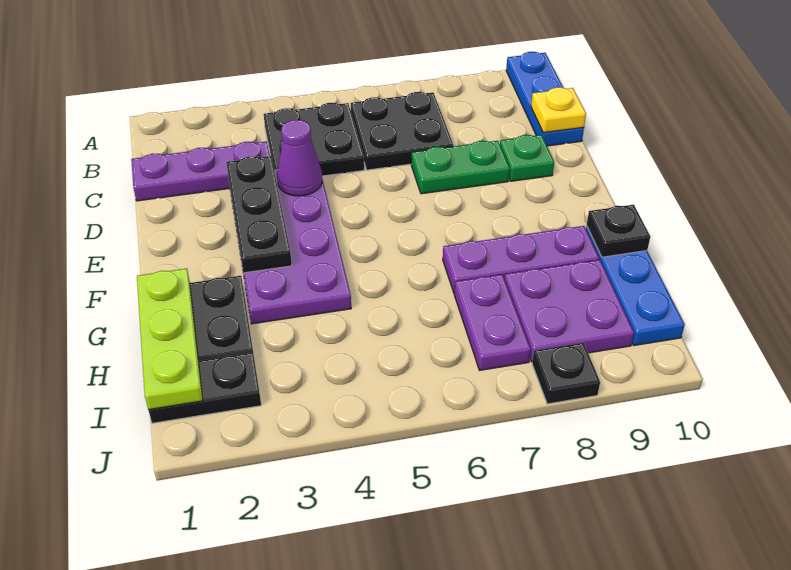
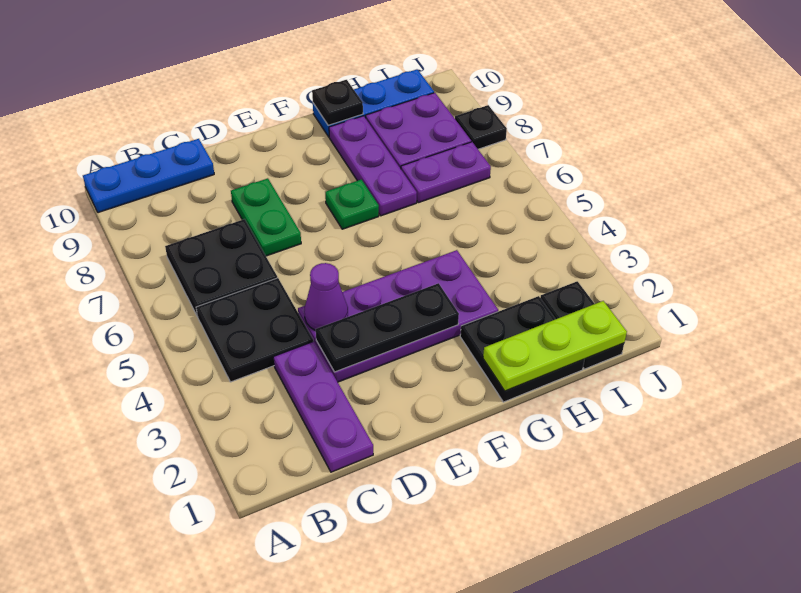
yellow 1x1 plate [531,87,586,133] -> none
green 1x1 plate [500,135,554,181] -> green 1x1 plate moved to [325,179,379,229]

